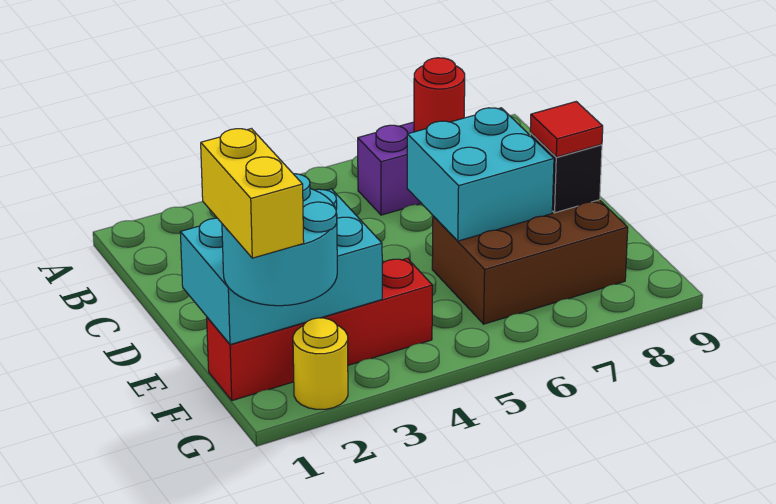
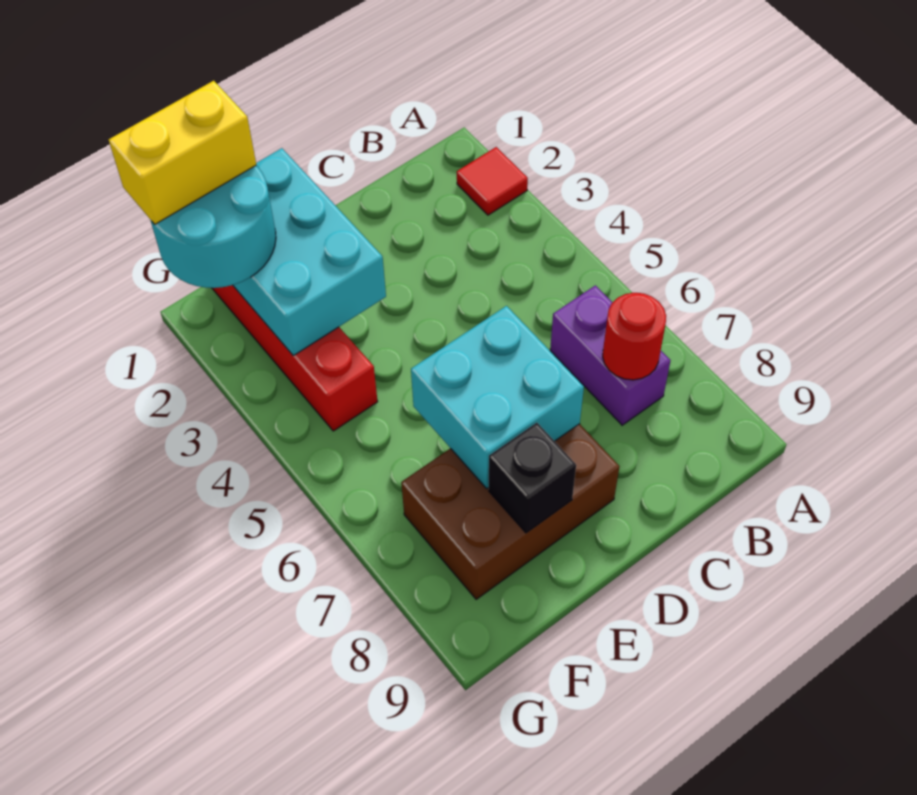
brown 2x3 brick [432,200,628,324] -> brown 2x3 brick turned to [401,424,619,599]
red 1x1 tile [530,102,603,157] -> red 1x1 tile moved to [457,147,528,215]
yellow 1x1 round brick [293,318,348,409] -> none

